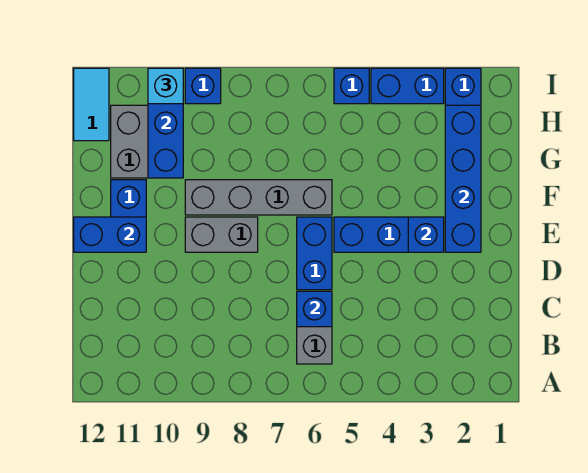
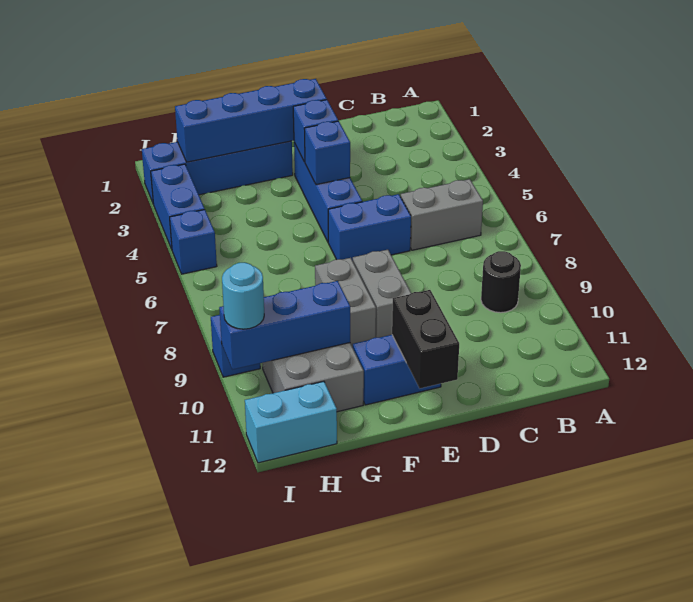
none -> black 1x1 round brick [481,251,521,313]
blue 1x1 brick [297,291,332,327] -> blue 1x1 brick moved to [304,121,350,185]
blue 1x2 brick [74,217,146,252] -> black 1x2 brick [392,290,459,388]
grey 1x4 brick [185,180,332,215] -> grey 1x2 brick [315,258,376,347]
cyan 1x2 tile [74,68,109,141] -> cyan 1x2 brick [245,381,337,463]
cyan 1x1 brick [148,68,183,104] -> cyan 1x1 round brick [222,263,264,329]

